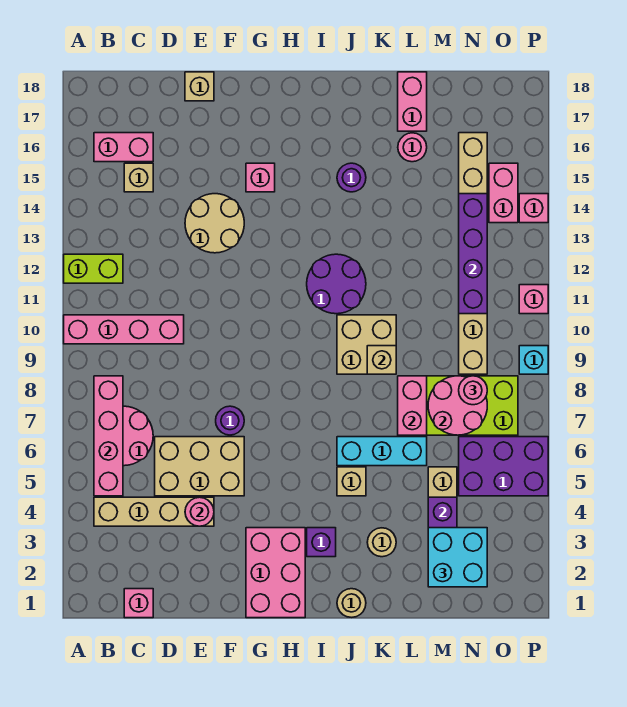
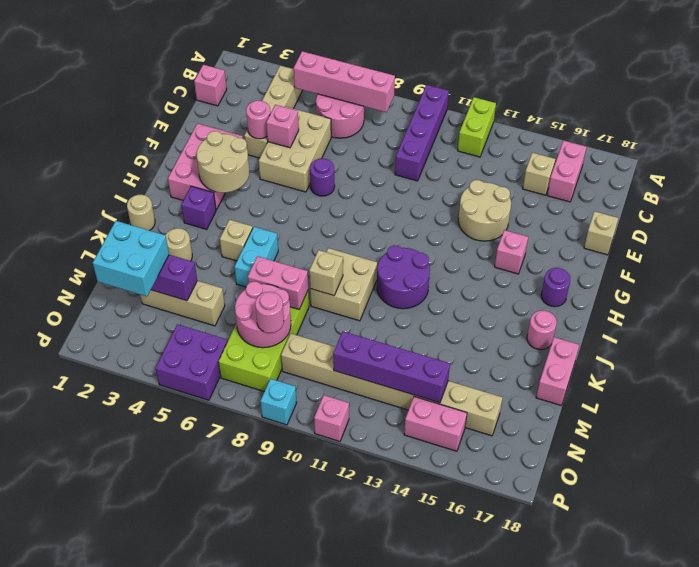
pink 1x4 brick [64,315,184,344] -> purple 1x4 brick [395,85,449,181]
pink 2x3 brick [246,528,305,618] -> pink 2x3 brick turned to [168,124,243,210]
none -> tan 2x2 round brick [197,131,249,193]
cyan 1x3 brick [337,437,427,466] -> cyan 1x2 brick [235,227,278,287]
purple 1x1 round brick [337,163,366,192] -> purple 1x1 round brick moved to [541,268,570,307]
pink 1x1 round brick [398,133,427,162] -> pink 1x1 round brick moved to [527,310,557,350]
pink 1x2 brick [398,72,427,131] -> pink 1x2 brick turned to [536,337,579,405]
purple 2x3 brick [459,437,548,496] -> purple 2x2 brick [156,324,227,400]
pink 1x1 brick [519,194,548,223] -> pink 1x1 brick moved to [266,105,299,148]

